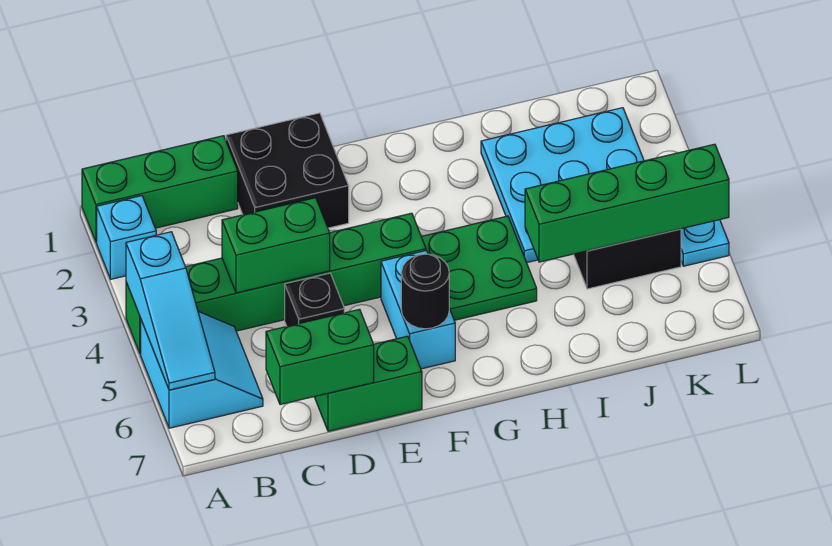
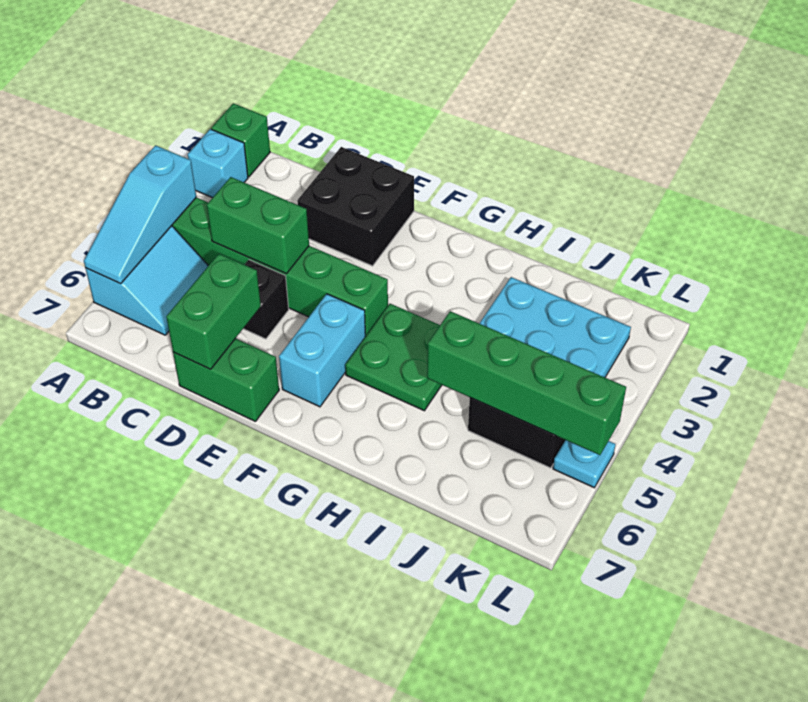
green 1x3 brick [82,136,238,242] -> green 1x1 brick [211,103,270,177]
green 1x2 brick [266,309,374,405] -> green 1x2 brick turned to [166,254,261,369]
black 1x1 round brick [401,254,449,329] -> none

